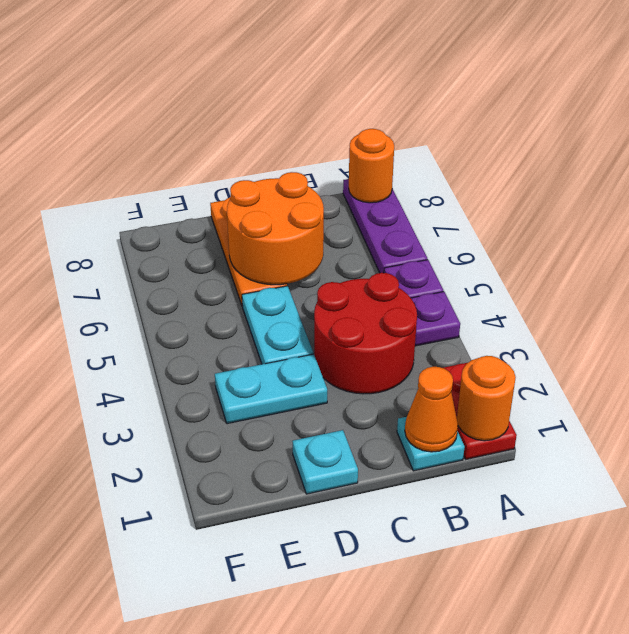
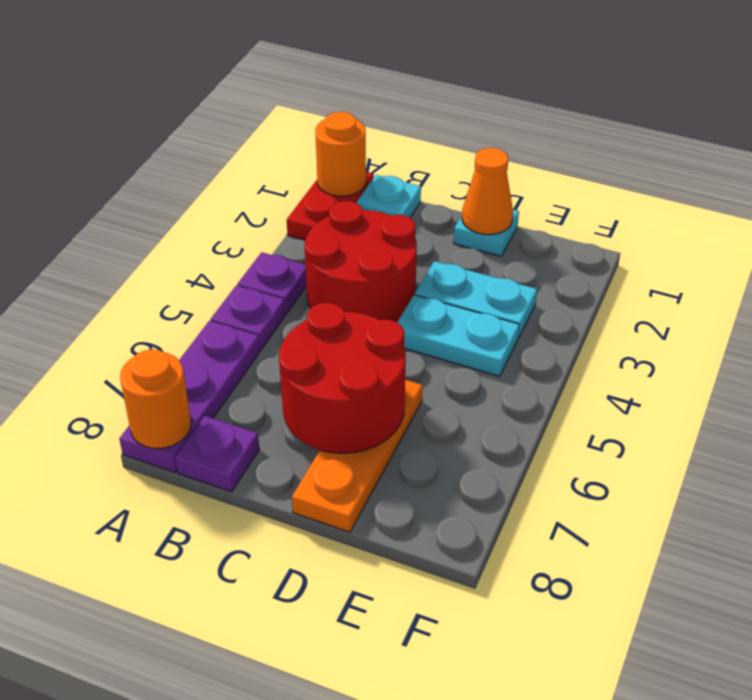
orange 1x1 cone [405,367,458,452] -> orange 1x1 cone moved to [462,148,513,235]
none -> purple 1x1 plate [175,416,259,492]
orange 2x2 round brick [227,172,324,285] -> red 2x2 round brick [279,303,406,453]
cyan 1x2 plate [242,286,313,364] -> cyan 1x2 plate turned to [397,295,519,376]

